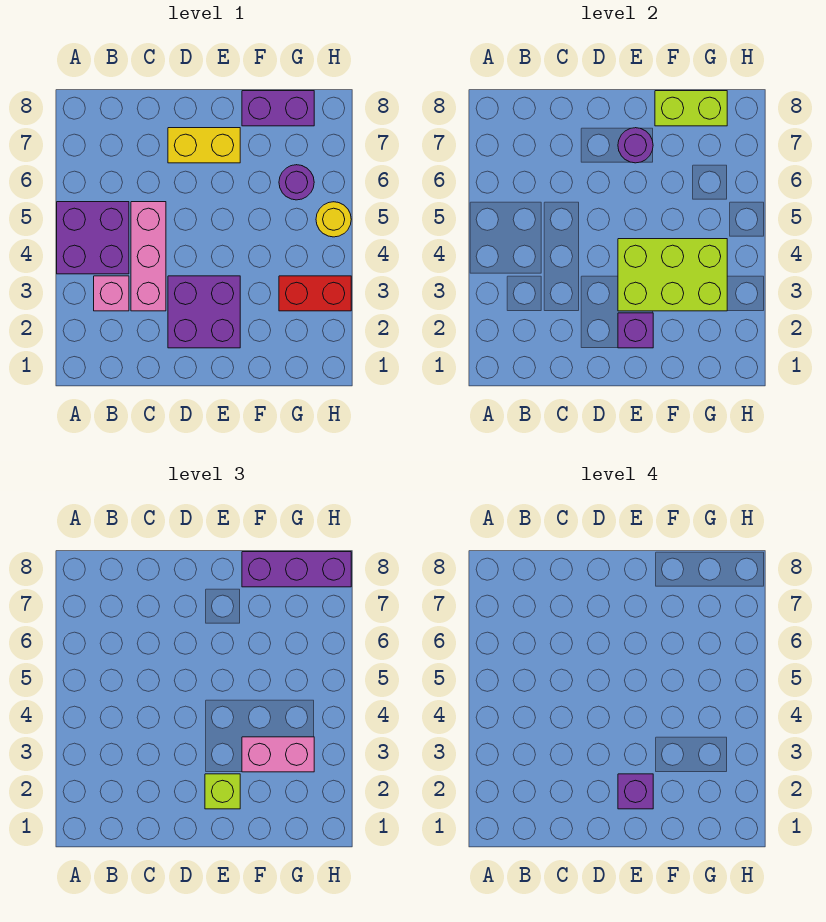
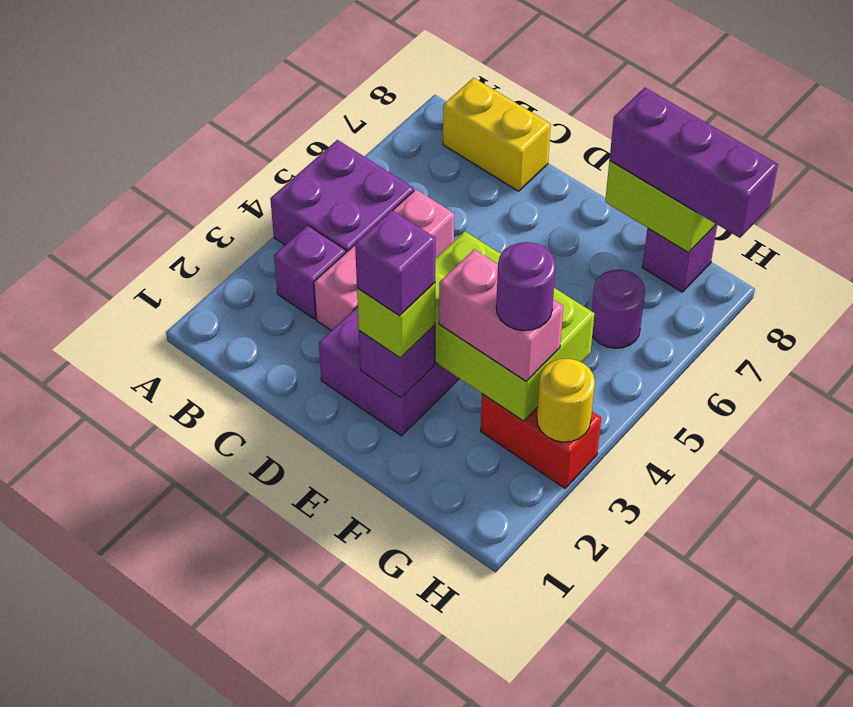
pink 1x1 brick [94,276,129,311] -> purple 1x1 brick [274,225,346,319]
yellow 1x2 brick [168,128,240,163] -> yellow 1x2 brick moved to [443,78,551,191]
purple 1x1 round brick [618,128,653,163] -> purple 1x1 round brick moved to [496,242,556,331]
purple 1x2 brick [242,91,314,126] -> purple 1x1 brick [642,224,717,292]
yellow 1x1 round brick [316,202,351,237] -> yellow 1x1 round brick moved to [537,359,595,442]

